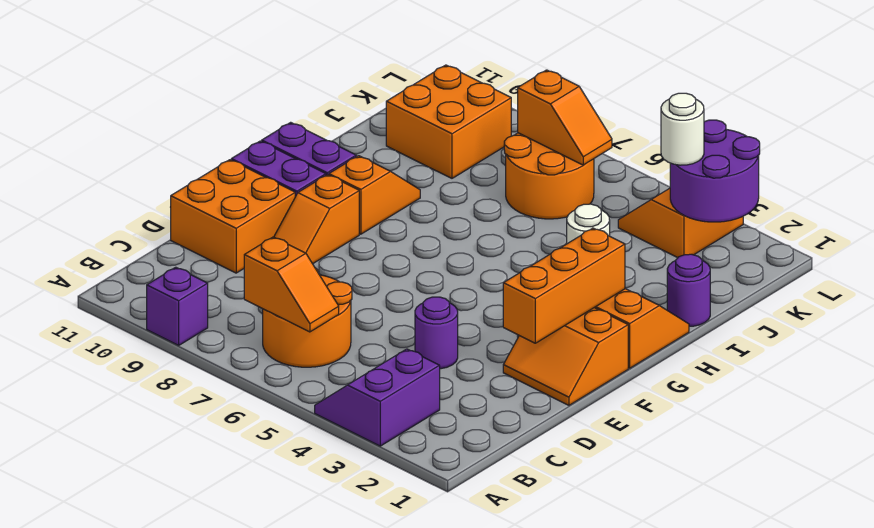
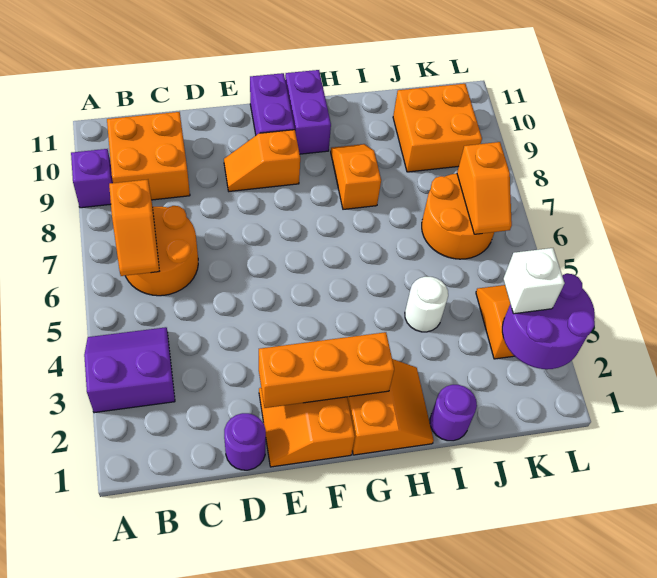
purple 1x1 round brick [415,297,458,369] -> purple 1x1 round brick moved to [224,413,266,470]
orange 2x2 brick [171,160,295,273] -> orange 2x2 brick moved to [107,112,190,200]
orange 1x2 slope [329,156,420,234] -> orange 1x2 slope turned to [331,144,381,209]
white 1x1 round brick [661,93,704,165] -> white 1x1 brick [503,248,564,314]

